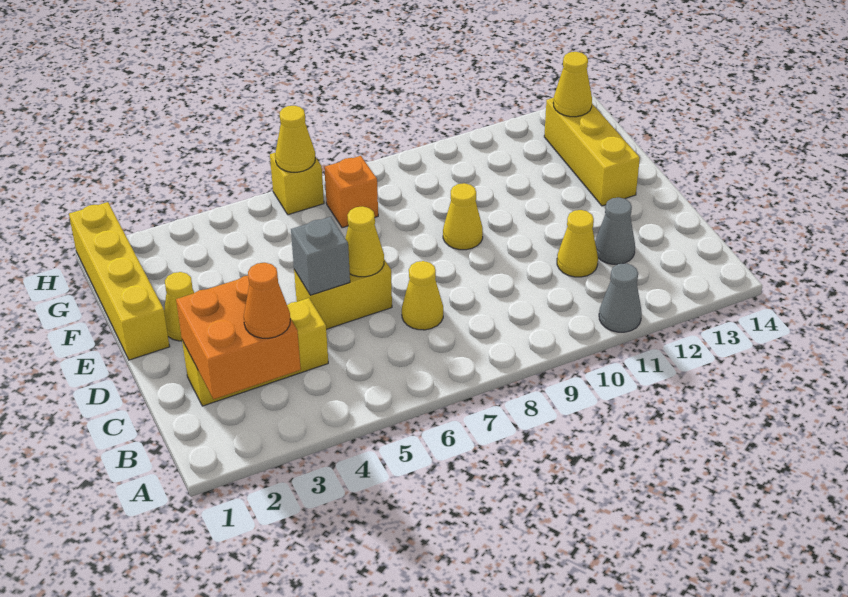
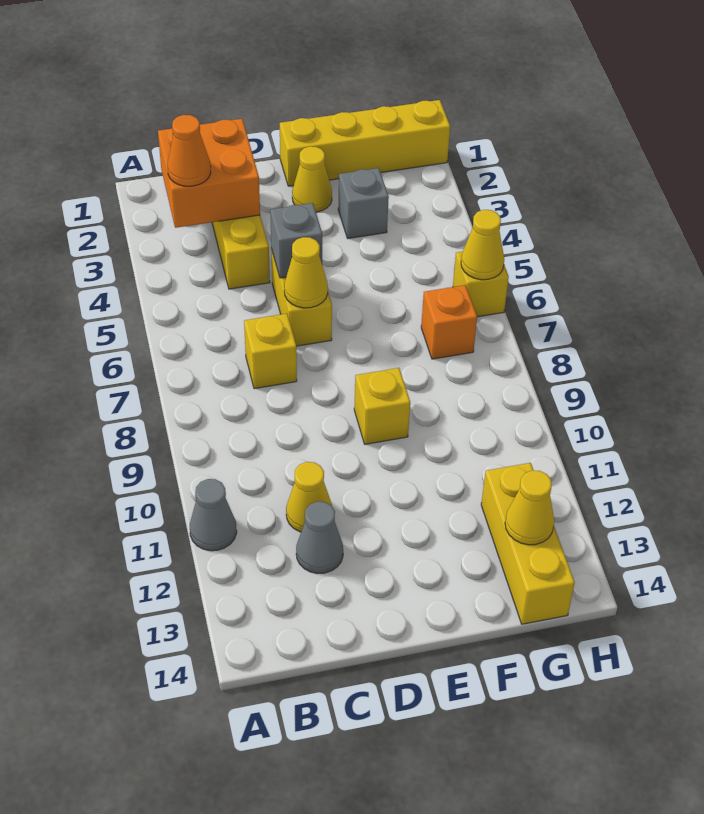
yellow 1x1 cone [402,261,443,330] -> yellow 1x1 brick [244,314,297,389]
yellow 1x1 cone [443,183,483,250] -> yellow 1x1 brick [354,368,410,444]
yellow 1x3 brick [544,98,640,206] -> yellow 1x3 brick turned to [481,463,575,624]
none -> grey 1x1 brick [338,168,389,238]

